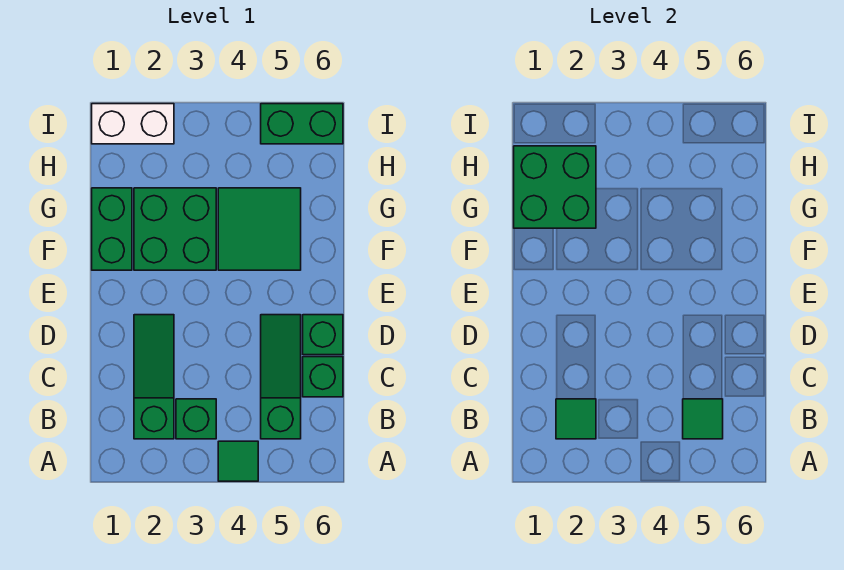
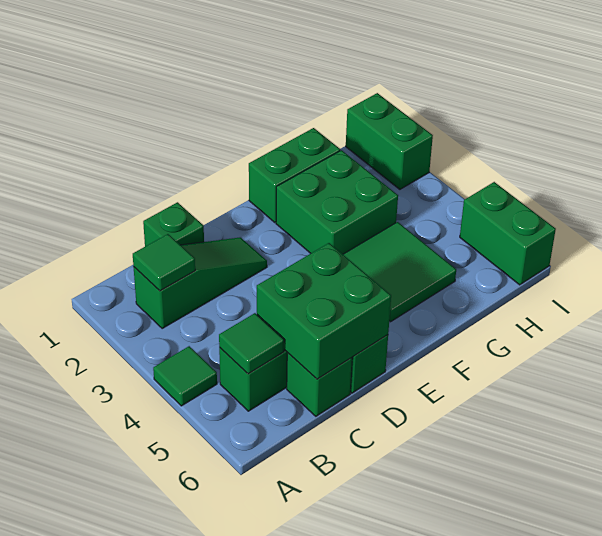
green 1x1 brick [176,399,216,439] -> green 1x1 brick moved to [143,202,204,246]
green 2x2 brick [514,146,596,228] -> green 2x2 brick moved to [257,243,391,379]
white 1x2 brick [92,104,174,144] -> green 1x2 brick [346,93,433,189]

